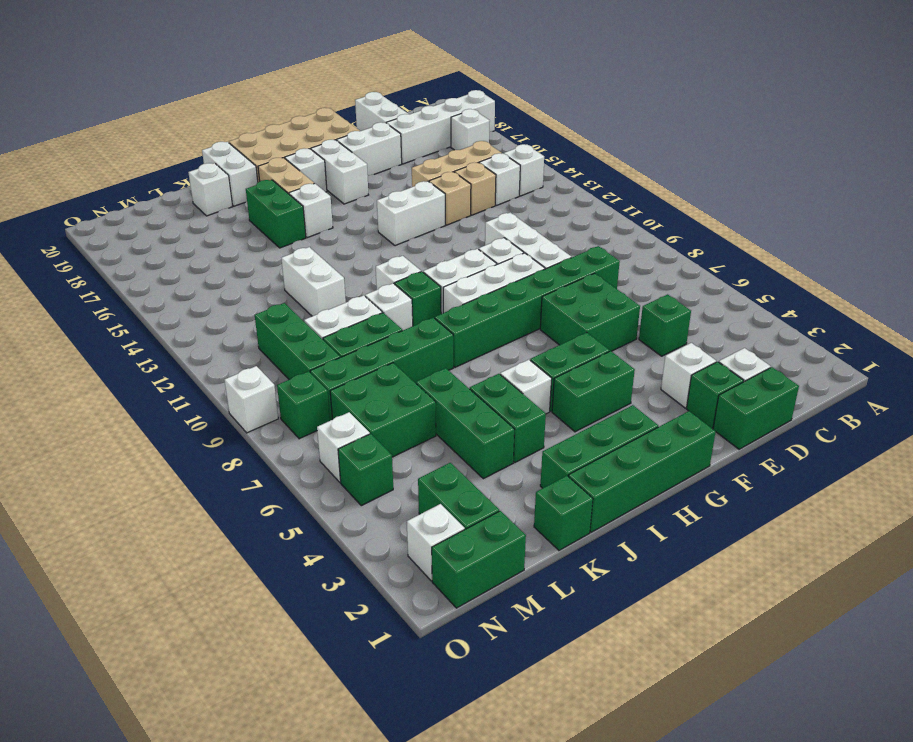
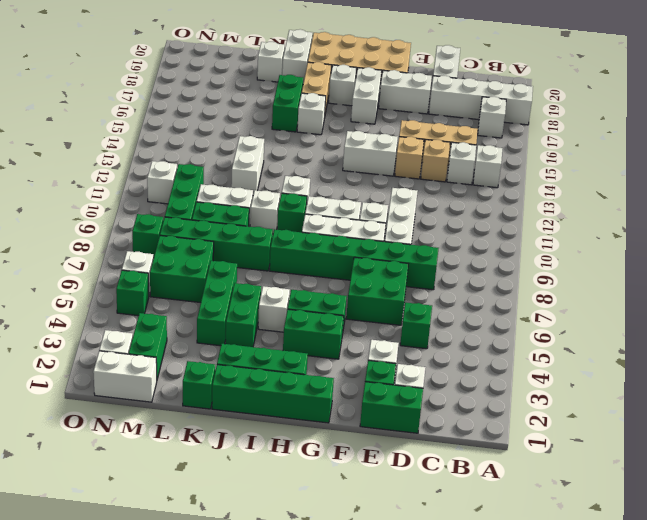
green 1x2 brick [432,511,526,608] -> white 1x2 brick [93,351,157,402]
white 1x1 brick [224,366,278,433] -> white 1x1 brick moved to [147,161,177,204]

